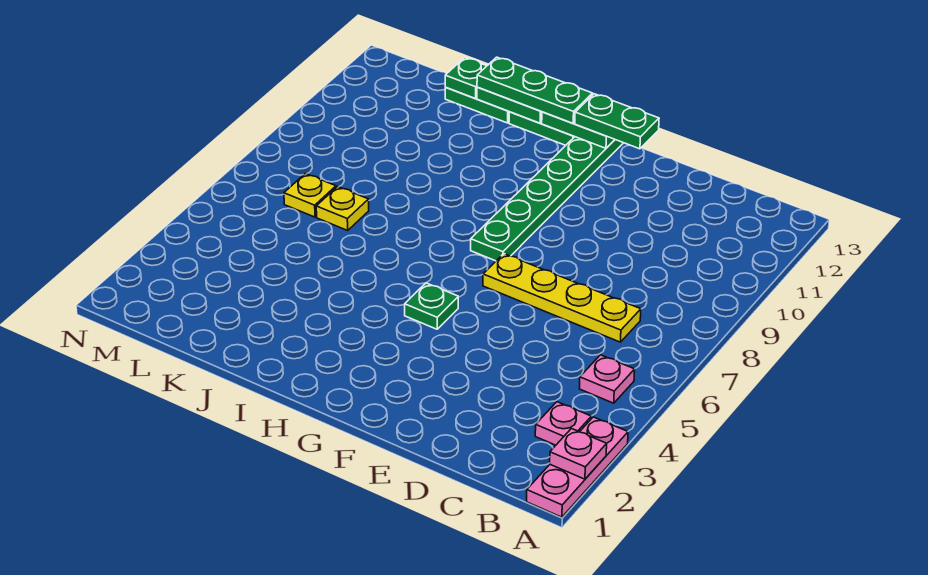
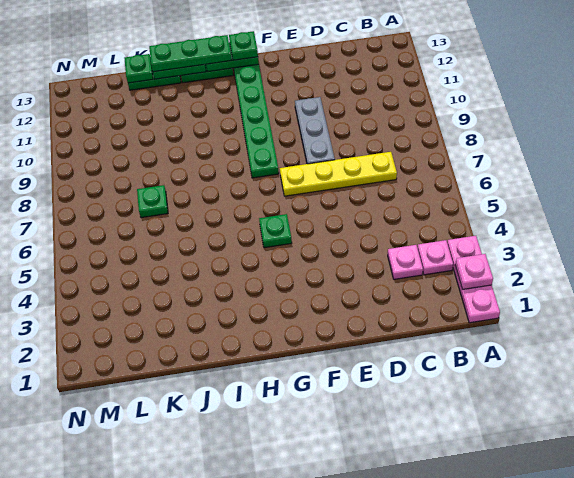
pink 1x1 plate [580,355,635,403] -> pink 1x1 plate moved to [388,245,423,279]
none -> grey 1x3 plate [295,97,335,164]
green 1x2 plate [575,94,659,149] -> green 1x1 plate [229,31,258,60]
yellow 1x1 plate [316,187,369,230] -> green 1x1 plate [137,185,168,218]
yellow 1x1 plate [284,174,336,217] -> none

